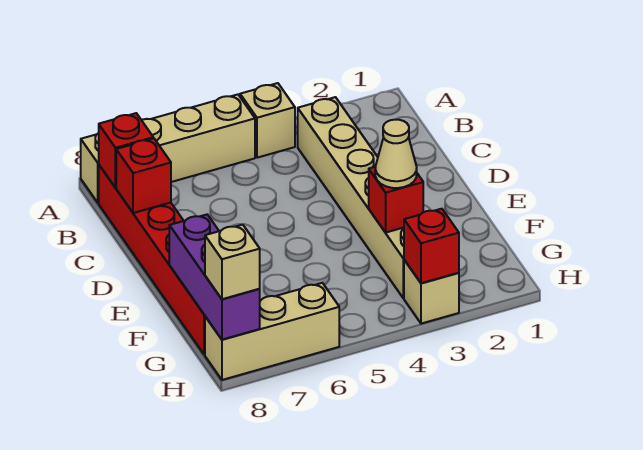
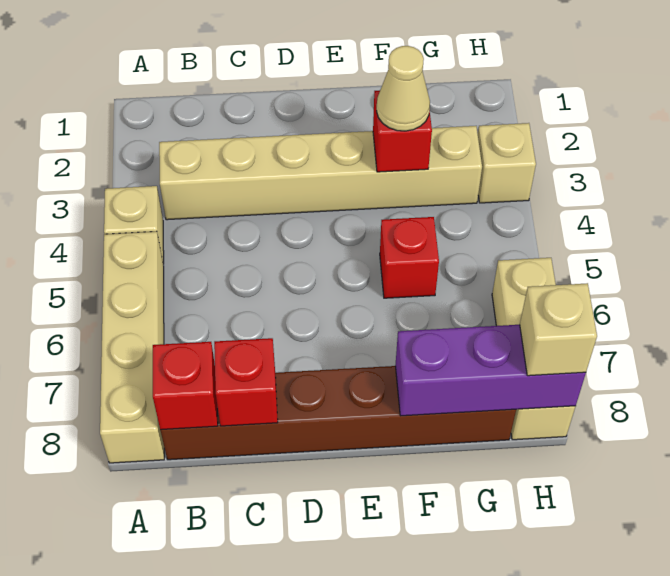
red 1x6 brick [99,165,205,355] -> brown 1x6 brick [160,366,516,460]
red 1x1 brick [404,209,459,283] -> red 1x1 brick moved to [380,217,439,298]

